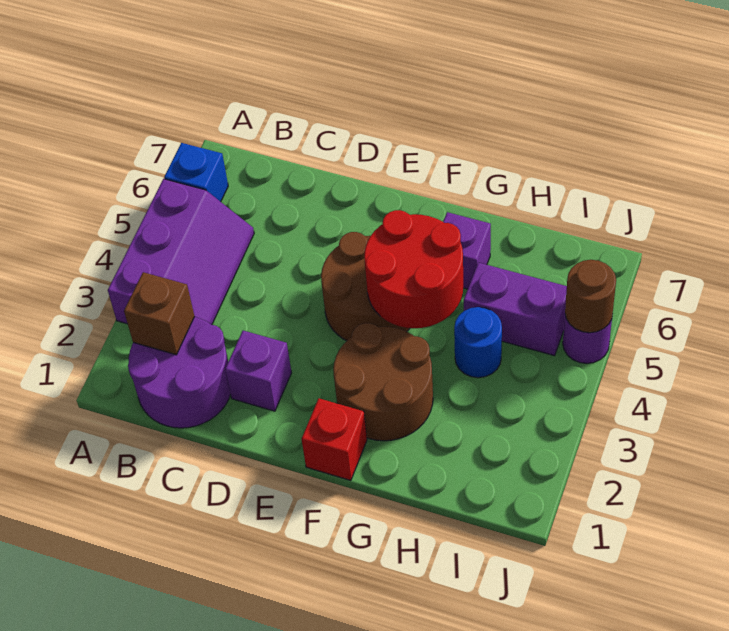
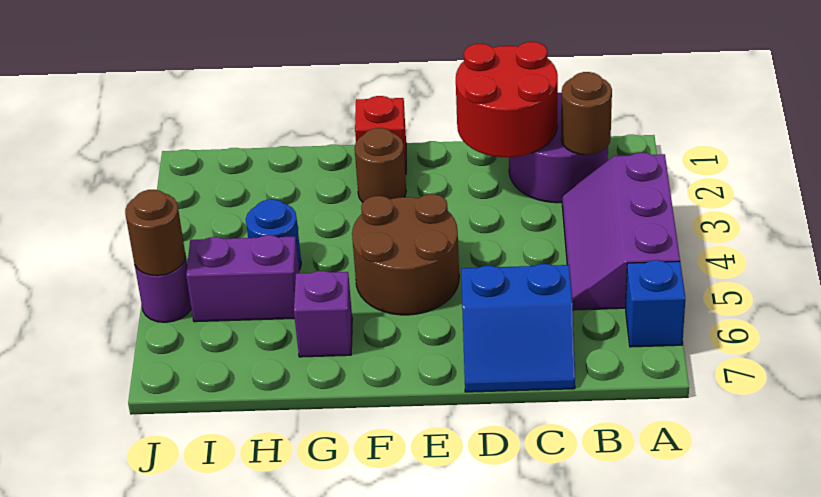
brown 1x1 brick [124,272,195,355] -> brown 1x1 round brick [561,72,612,155]
none -> blue 2x2 slope [461,264,575,392]
purple 1x1 brick [225,331,292,411] -> none
brown 2x2 round brick [333,323,433,441] -> brown 1x1 round brick [355,128,406,202]
red 2x2 round brick [364,210,463,328] -> red 2x2 round brick moved to [456,42,558,157]

